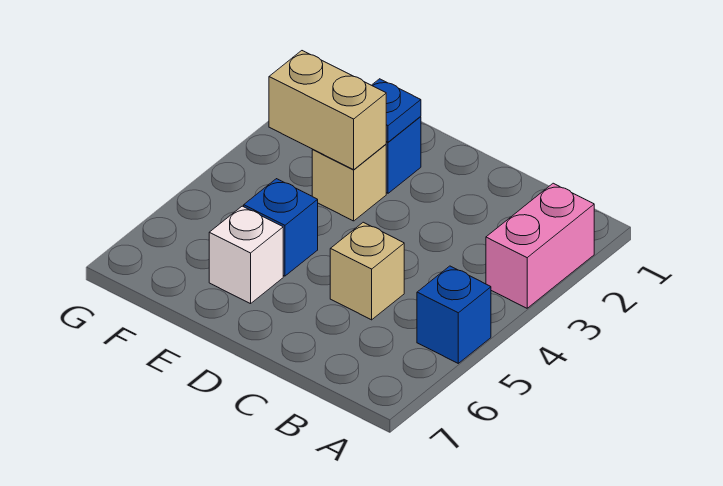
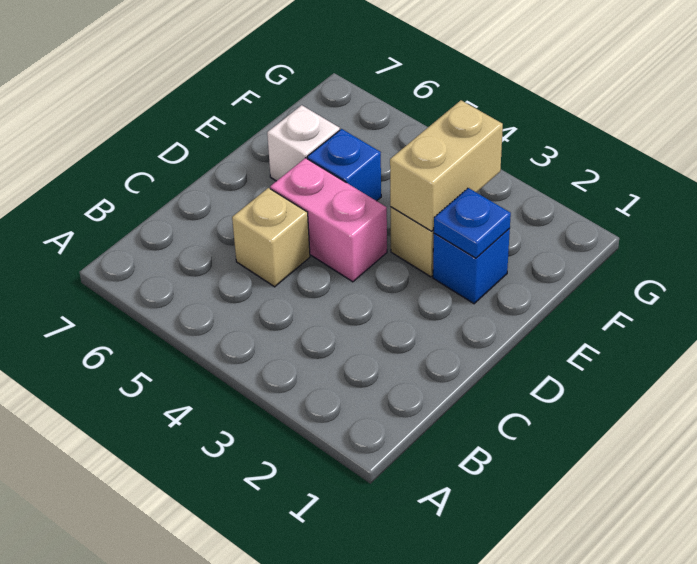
pink 1x2 brick [486,183,594,308] -> pink 1x2 brick moved to [270,158,387,282]
blue 1x1 brick [417,266,491,363] -> none

